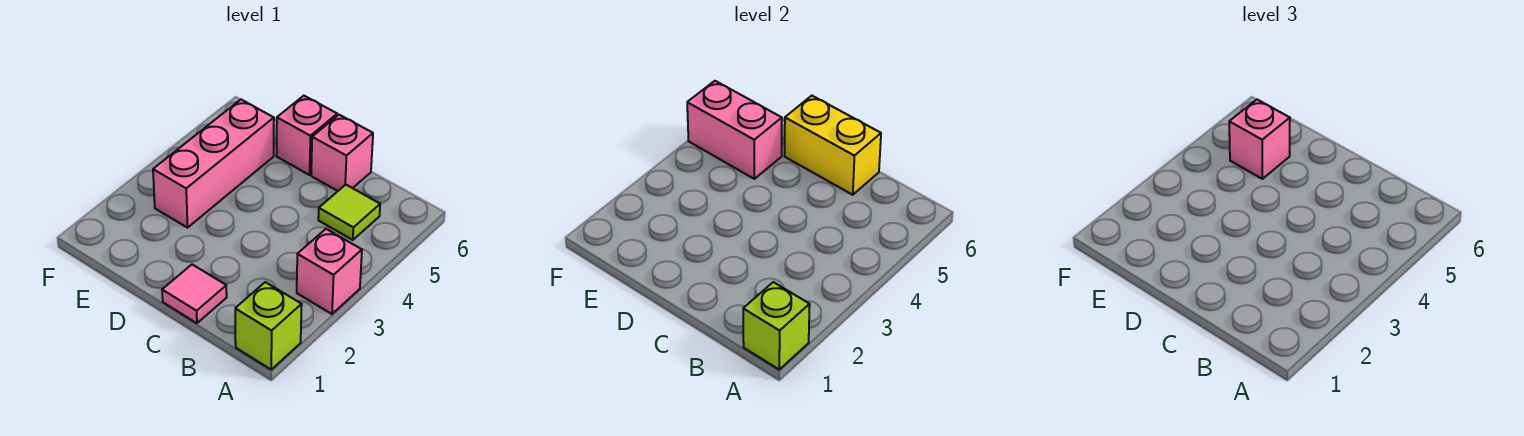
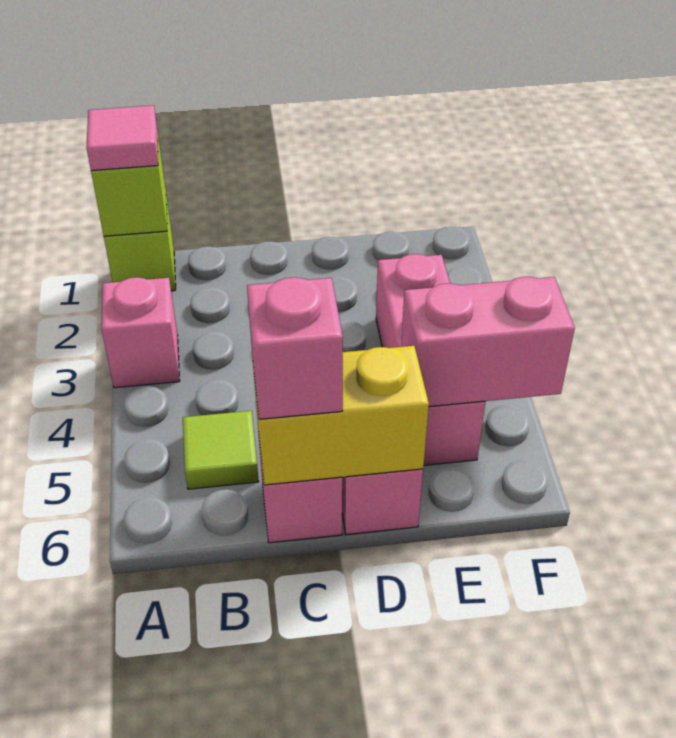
pink 1x1 tile [162,265,227,323] -> pink 1x1 tile moved to [86,105,158,171]
pink 1x1 brick [1229,100,1290,179] -> pink 1x1 brick moved to [247,277,343,419]

